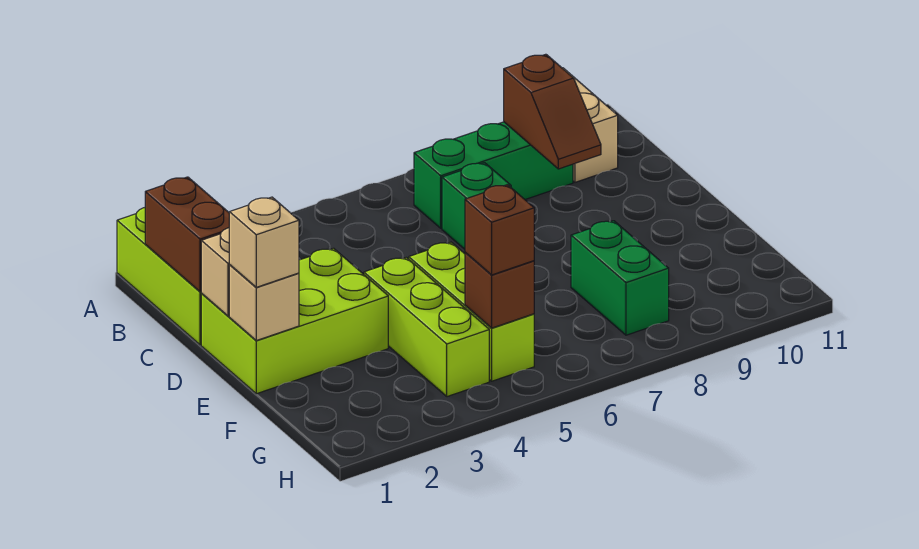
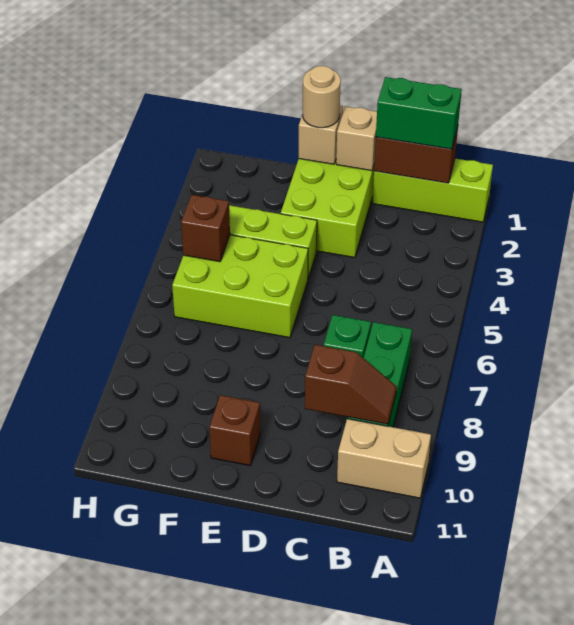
brown 1x2 slope [504,54,601,169] -> brown 1x2 slope turned to [305,345,397,424]
tan 1x1 brick [229,197,299,287] -> tan 1x1 round brick [303,66,341,128]
lime 1x3 brick [409,242,534,381] -> lime 2x3 brick [172,235,308,338]
green 1x2 brick [571,221,669,335] -> green 1x2 brick moved to [376,77,462,149]
brown 1x1 brick [465,185,534,275] -> brown 1x1 brick moved to [209,395,260,466]

